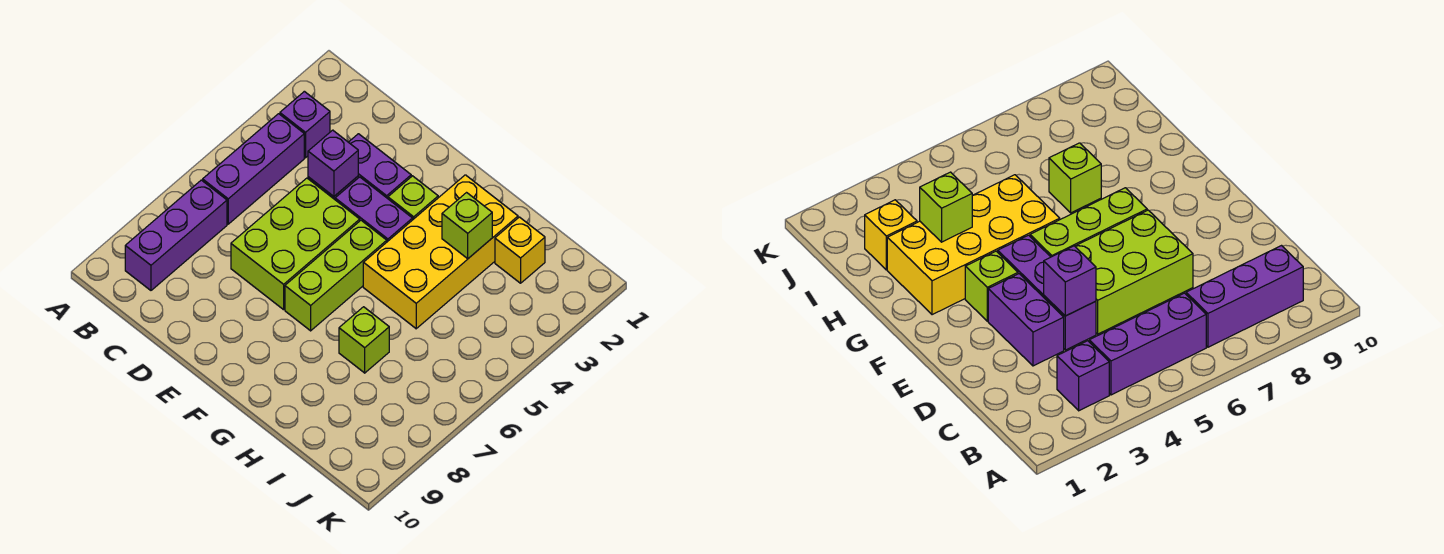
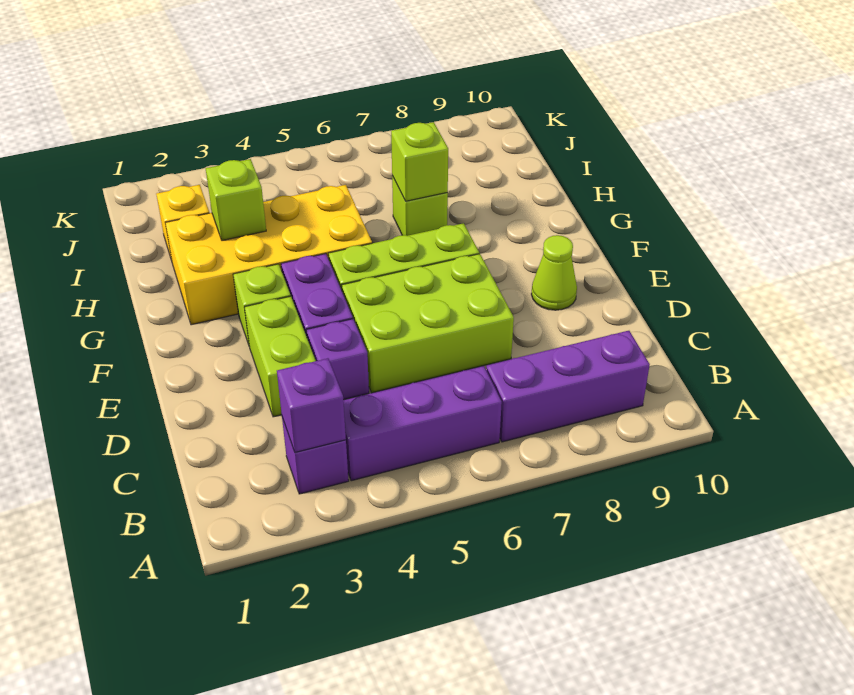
purple 1x2 brick [349,134,411,199] -> lime 1x2 brick [244,296,316,417]
purple 1x1 brick [308,130,358,196] -> purple 1x1 brick moved to [277,358,346,452]
none -> lime 1x1 cone [531,235,577,310]
none -> lime 1x1 brick [391,122,448,201]

